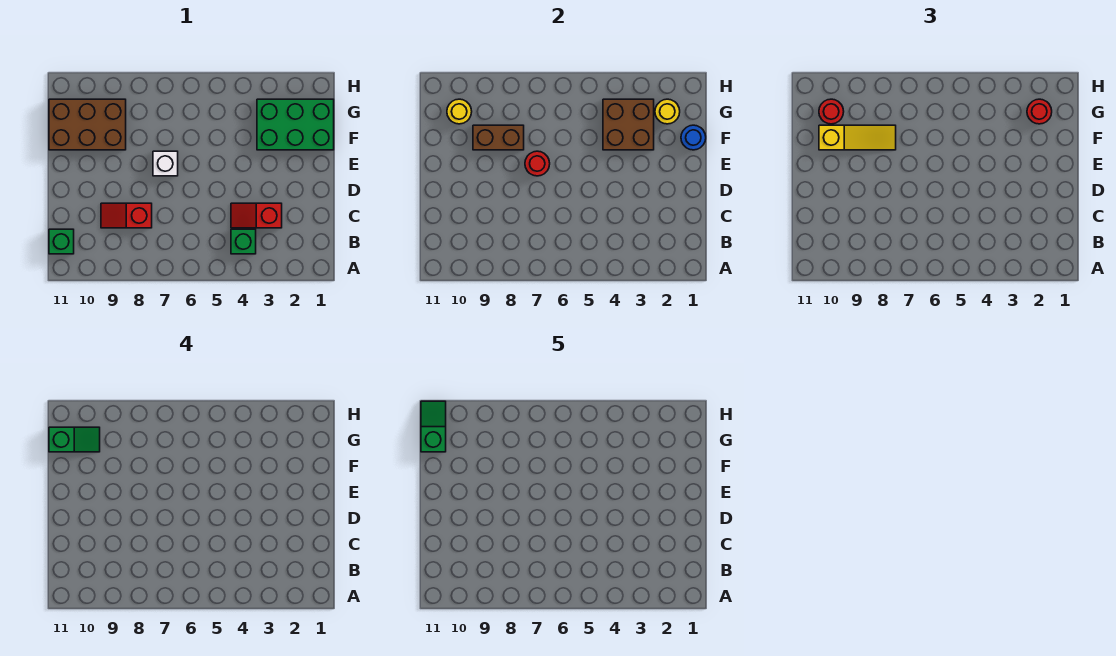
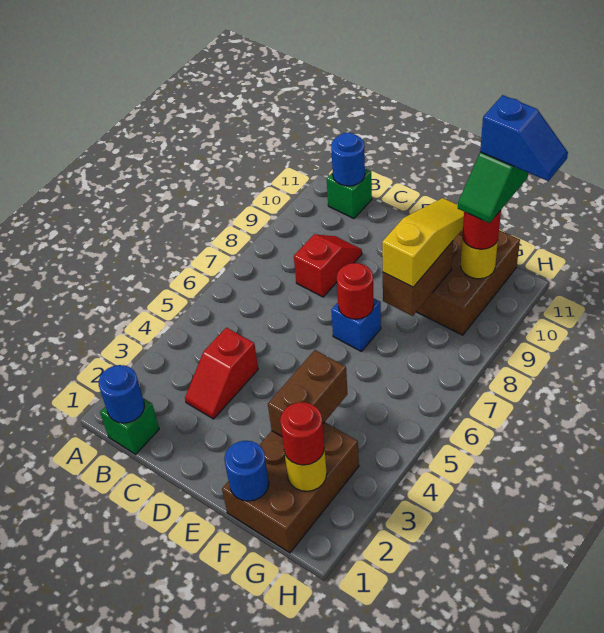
none -> blue 1x1 round brick [99,365,144,423]
green 1x1 brick [231,229,256,254] -> green 1x1 brick moved to [100,398,159,454]
none -> blue 1x1 round brick [331,132,365,186]
red 1x2 slope [231,203,282,228] -> red 1x2 slope turned to [185,328,258,419]
white 1x1 brick [153,151,178,176] -> blue 1x1 brick [331,299,381,351]
green 2x3 brick [257,99,334,150] -> brown 2x3 brick [222,422,359,553]
brown 2x2 brick [603,99,654,150] -> brown 1x2 brick [268,350,348,436]
yellow 1x3 slope [819,125,896,150] -> yellow 1x3 slope turned to [382,198,464,287]
green 1x2 slope [421,401,446,452] -> blue 1x2 slope [480,95,568,181]

